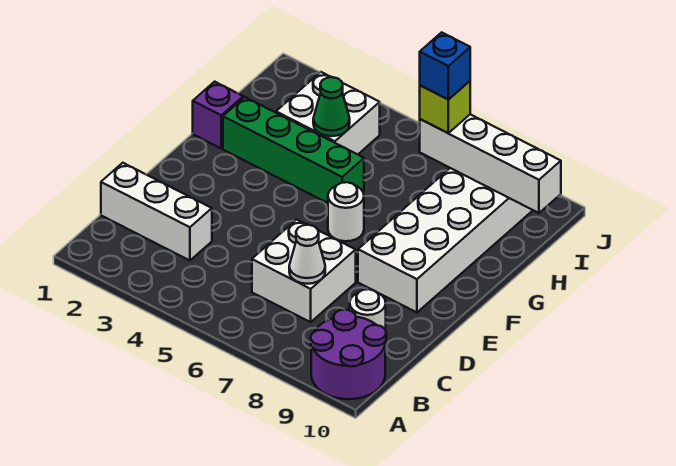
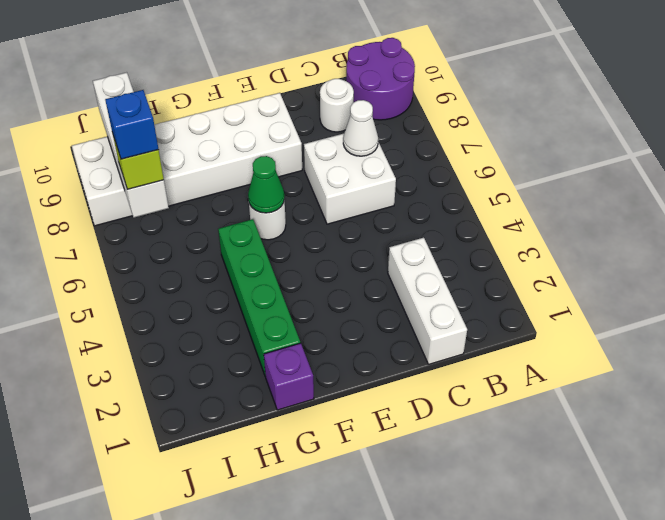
white 2x2 brick [276,72,380,154] -> none
green 1x1 cone [313,77,350,136] -> green 1x1 cone moved to [248,156,284,213]

